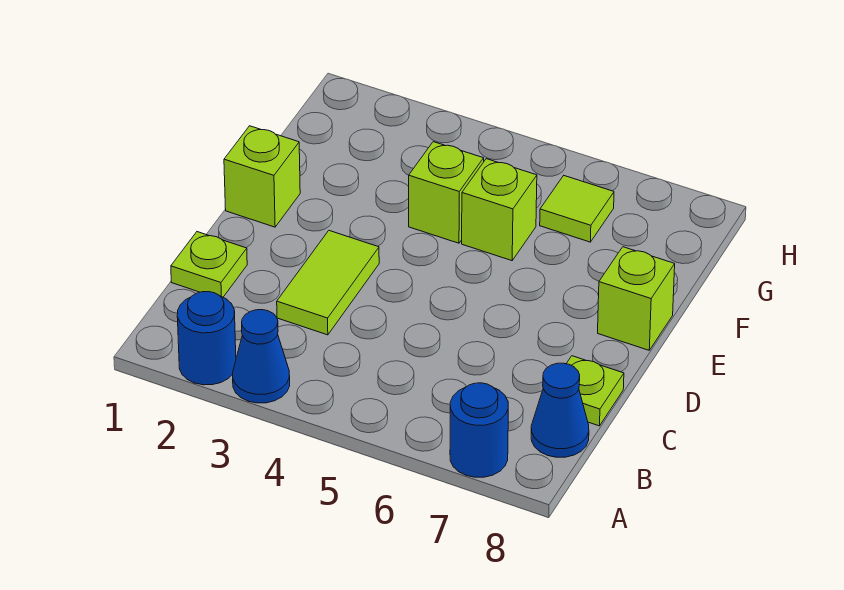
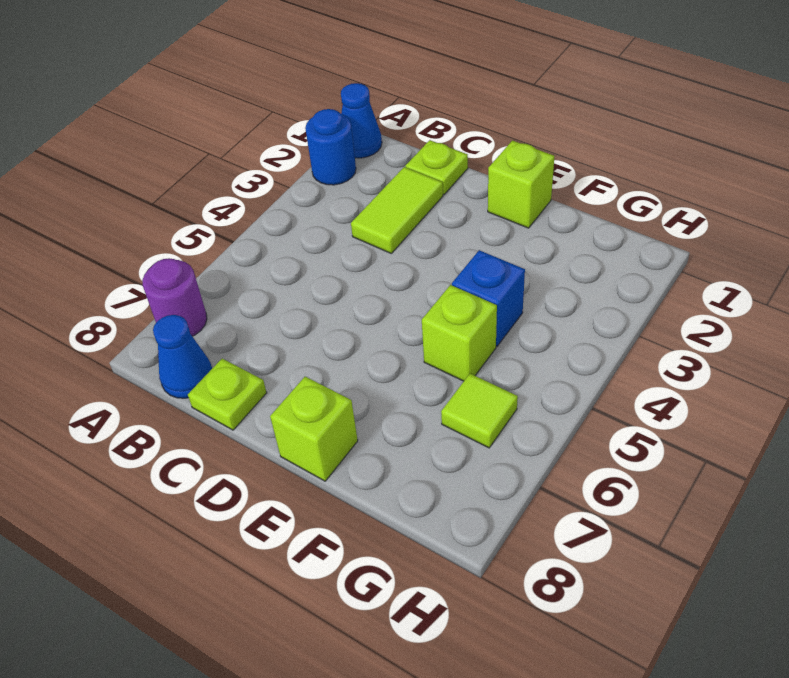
blue 1x1 cone [233,310,290,403] -> blue 1x1 cone moved to [341,83,382,158]
blue 1x1 round brick [450,383,508,477] -> purple 1x1 round brick [142,258,207,336]
lime 1x2 tile [277,231,379,335] -> lime 1x2 tile turned to [351,167,443,253]
lime 1x1 brick [409,142,484,243] -> blue 1x1 brick [452,250,525,346]

